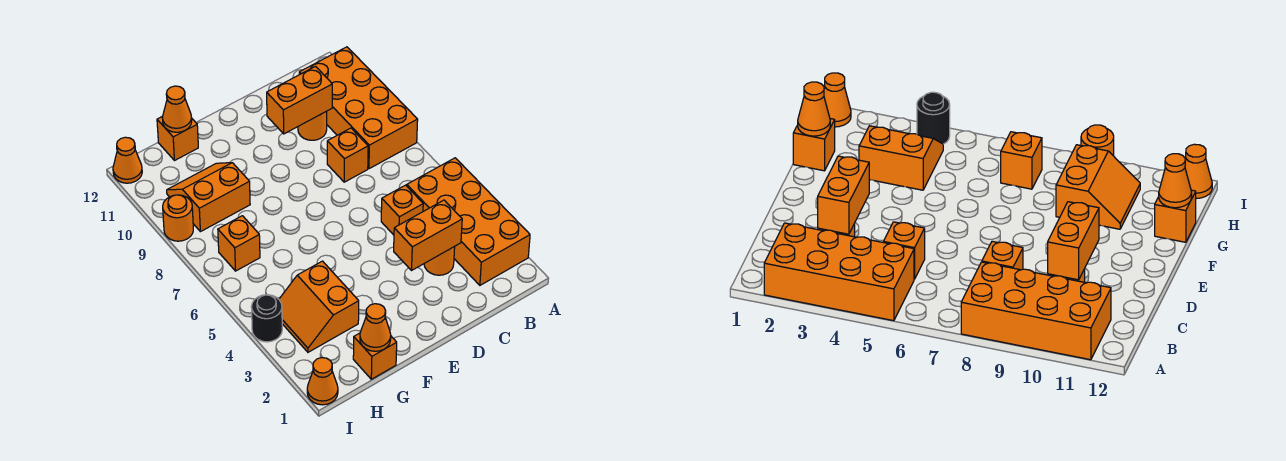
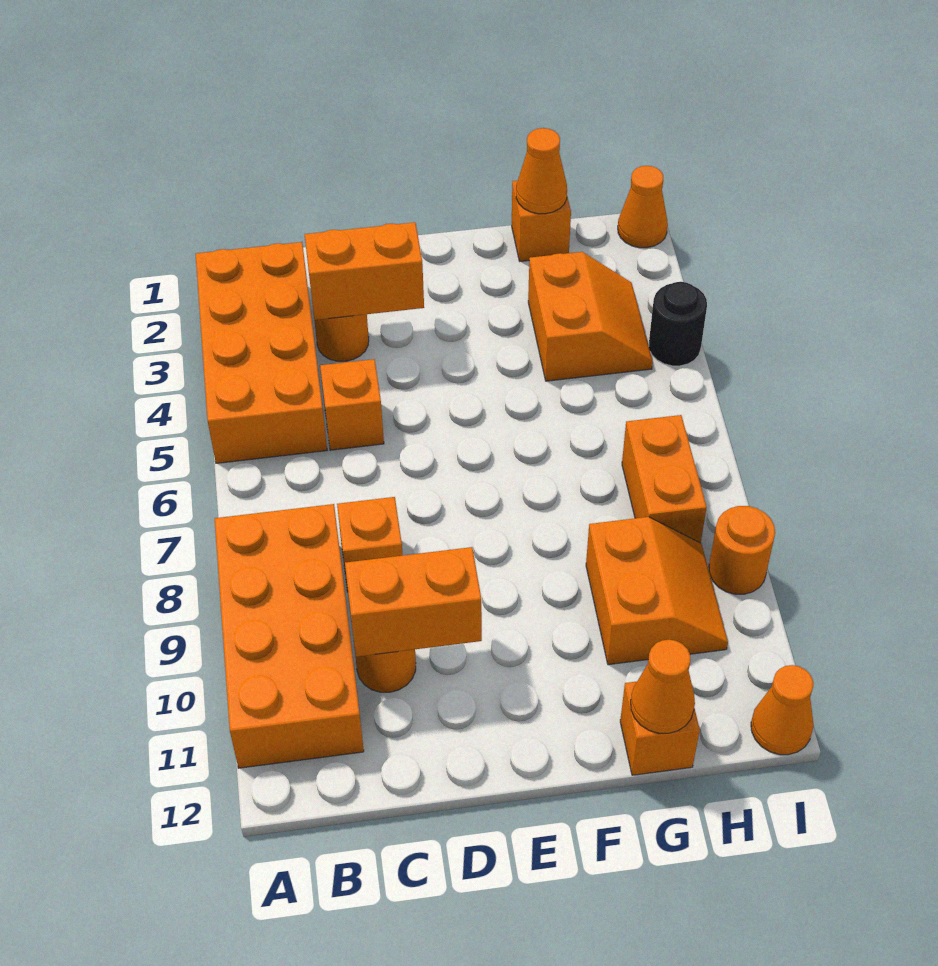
orange 2x2 slope [167,163,250,232] -> orange 2x2 slope turned to [586,517,728,665]
orange 1x1 brick [218,216,260,271] -> orange 1x2 brick [622,415,707,543]

